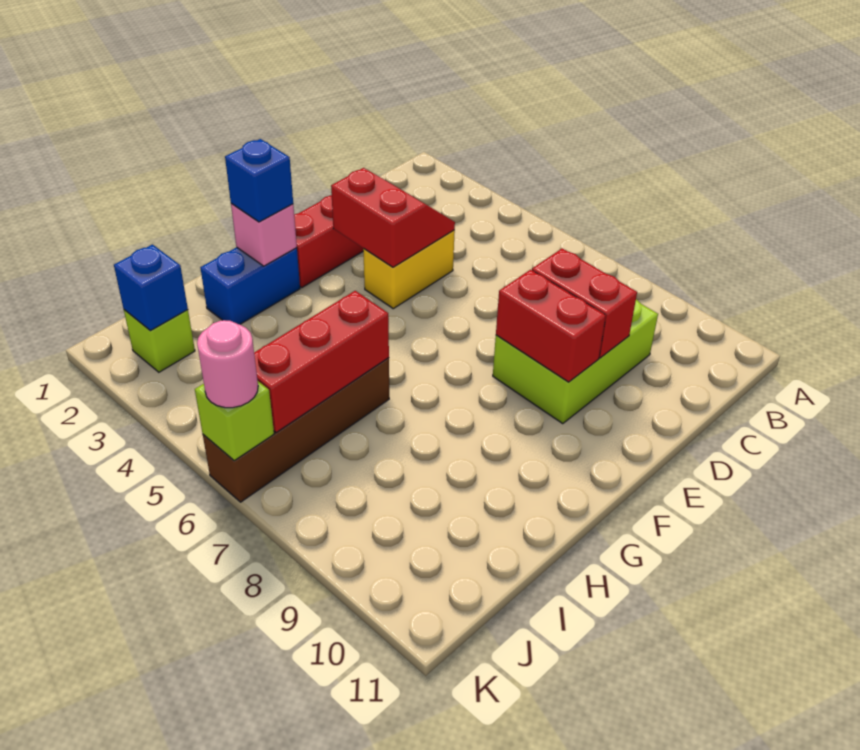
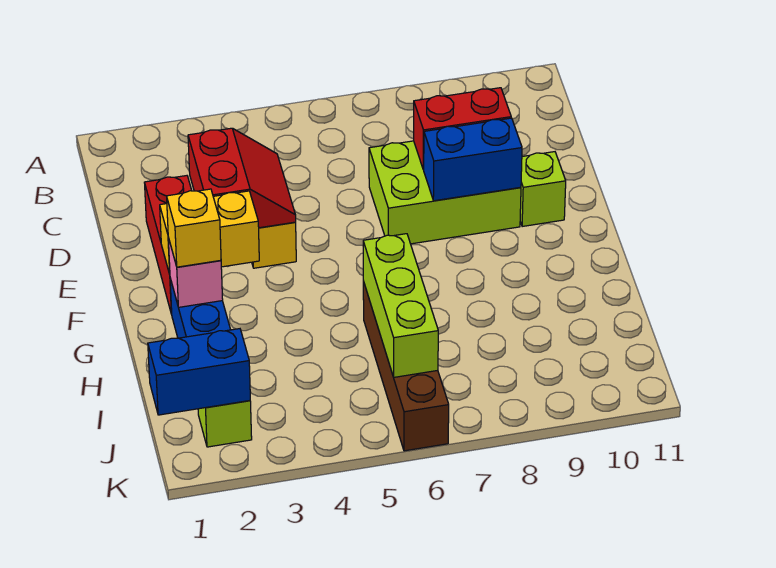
lime 2x3 brick [493,299,658,424] -> lime 2x3 brick turned to [369,141,521,244]
red 2x2 slope [331,168,455,267] -> red 2x2 slope turned to [188,128,296,228]
red 1x2 brick [496,270,606,382] -> blue 1x2 brick [423,118,522,201]
none -> yellow 1x2 brick [160,191,259,274]
blue 1x1 brick [225,139,293,222] -> yellow 1x1 brick [167,189,221,267]
red 1x3 brick [254,291,389,433] -> lime 1x3 brick [363,234,438,377]
blue 1x1 brick [114,245,188,331] -> blue 1x2 brick [148,329,250,415]
lime 1x1 brick [195,381,274,461] -> lime 1x1 brick moved to [520,152,566,227]
pink 1x1 round brick [197,320,258,408] -> none

